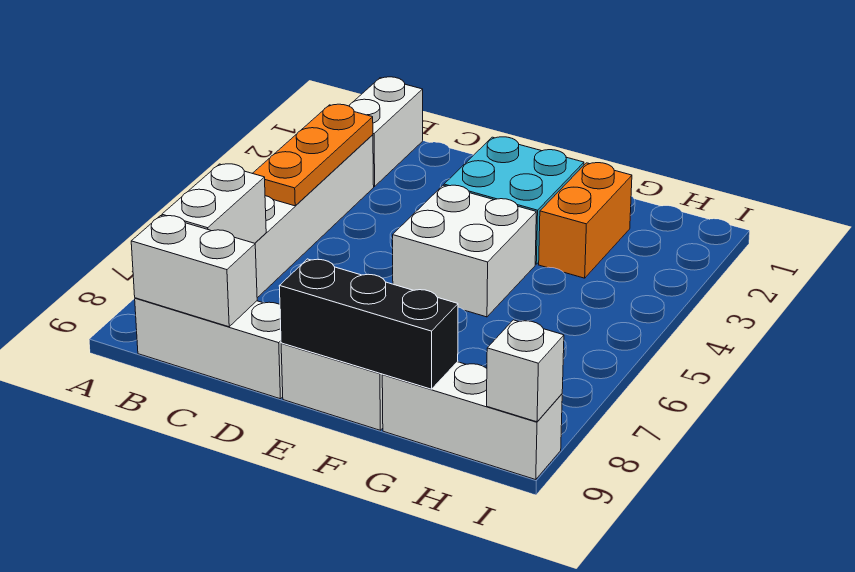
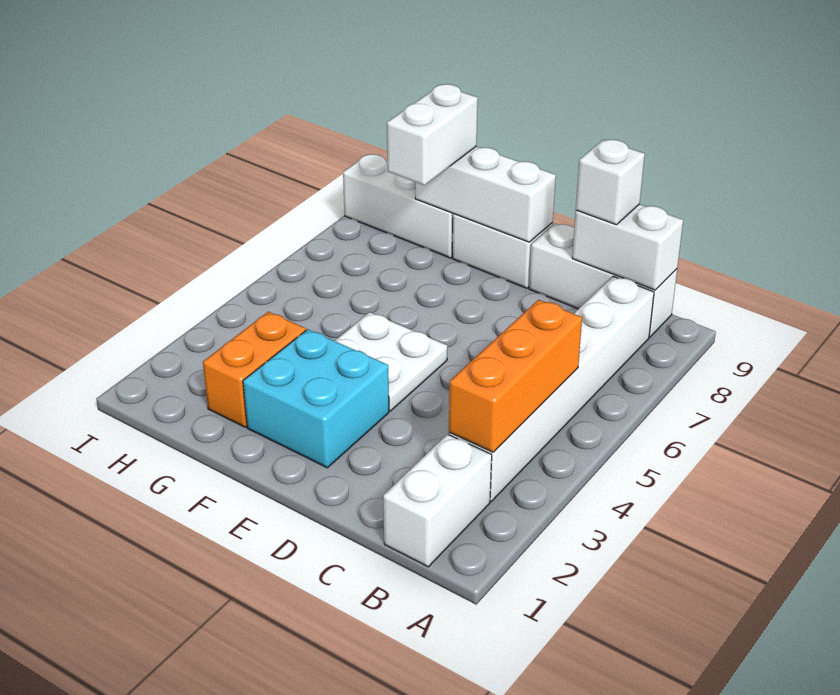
orange 1x3 plate [253,104,373,206] -> orange 1x3 brick [449,300,582,452]
white 1x2 brick [162,164,266,243] -> white 1x2 brick moved to [387,84,478,185]
white 2x2 brick [393,185,536,317] -> white 2x2 plate [335,312,447,411]
black 1x3 brick [279,259,458,389] -> white 1x3 brick [415,147,556,242]
white 1x1 brick [487,320,564,422] -> white 1x1 brick moved to [576,140,645,225]

